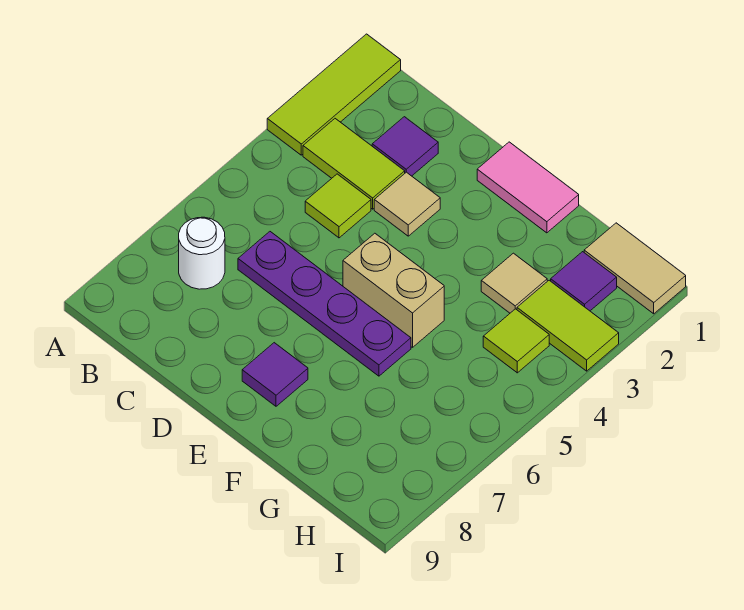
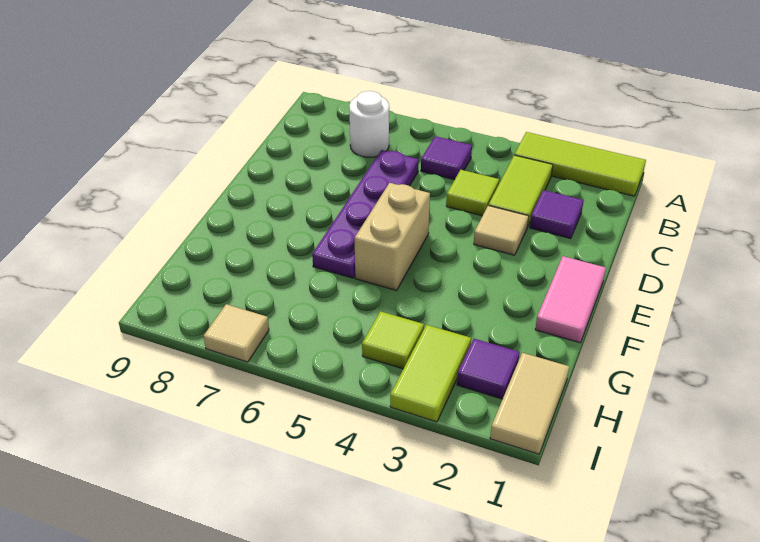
purple 1x1 tile [242,343,308,406] -> purple 1x1 tile moved to [421,136,472,180]
tan 1x1 tile [481,253,547,313] -> tan 1x1 tile moved to [204,304,269,362]

